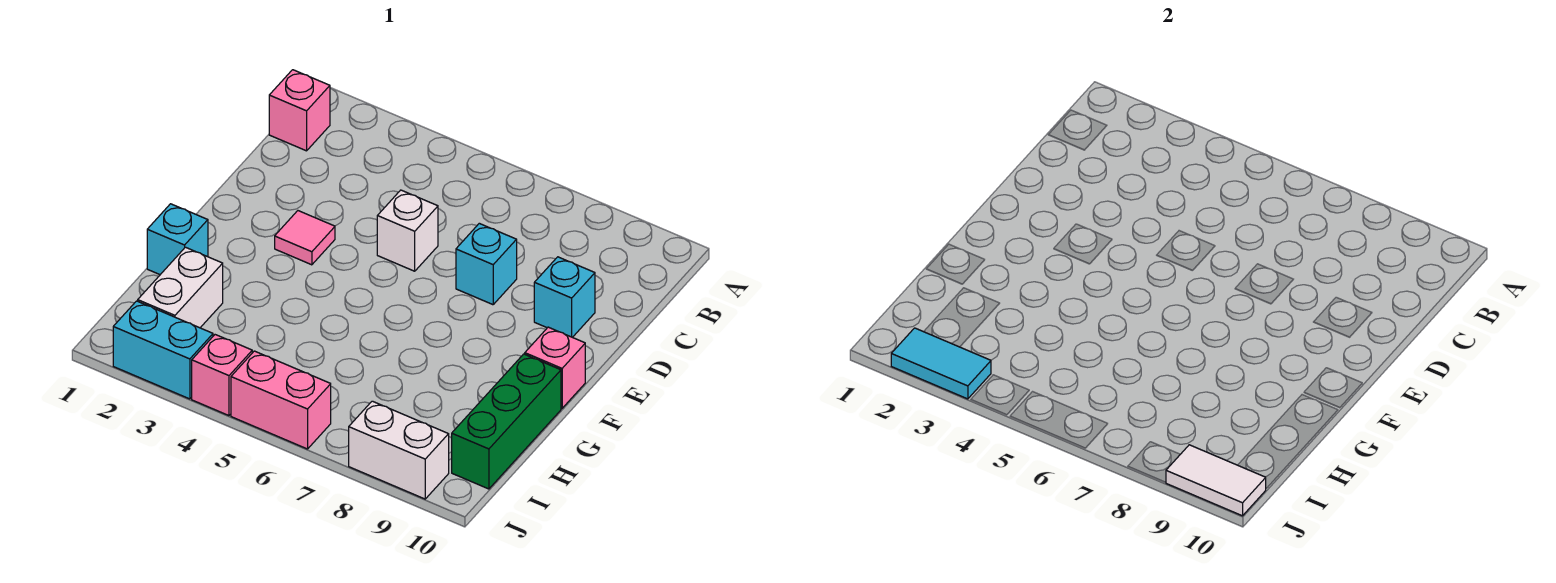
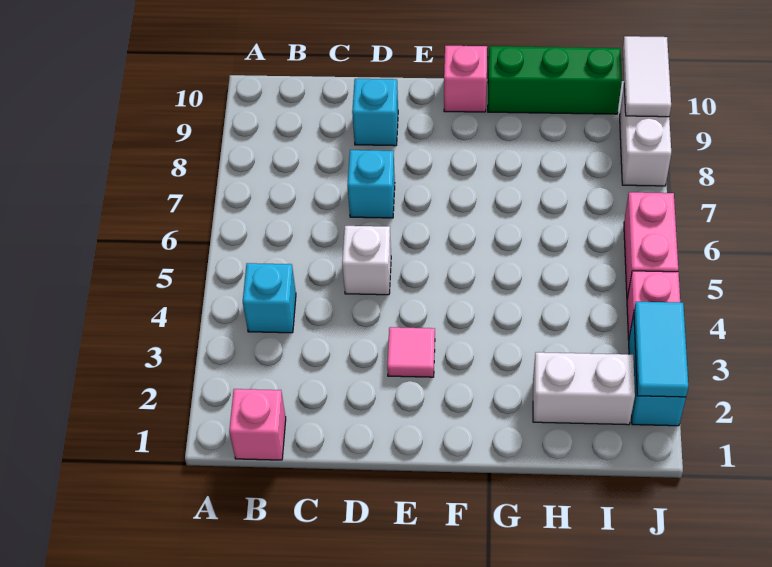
cyan 1x1 brick [147,204,208,275] -> cyan 1x1 brick moved to [243,263,296,333]

